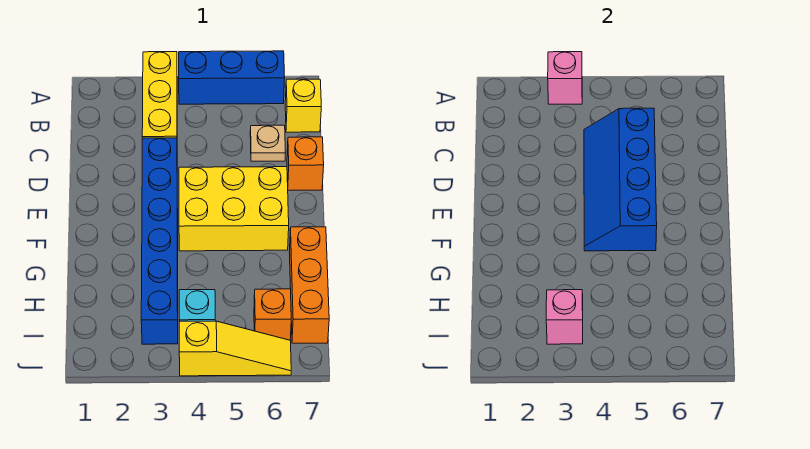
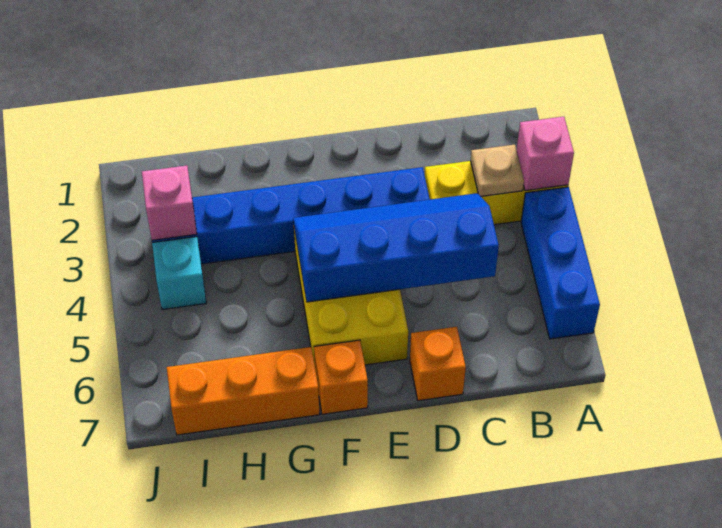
yellow 1x1 brick [285,79,321,132] -> none
tan 1x1 plate [250,125,285,161] -> tan 1x1 plate moved to [471,145,524,196]
orange 1x1 brick [254,289,291,340] -> orange 1x1 brick moved to [314,340,368,414]
yellow 1x3 slope [179,321,291,376] -> none

